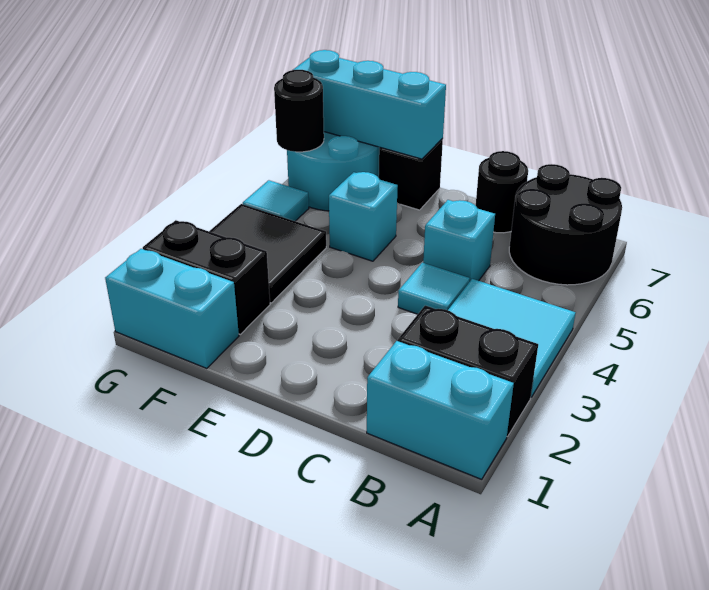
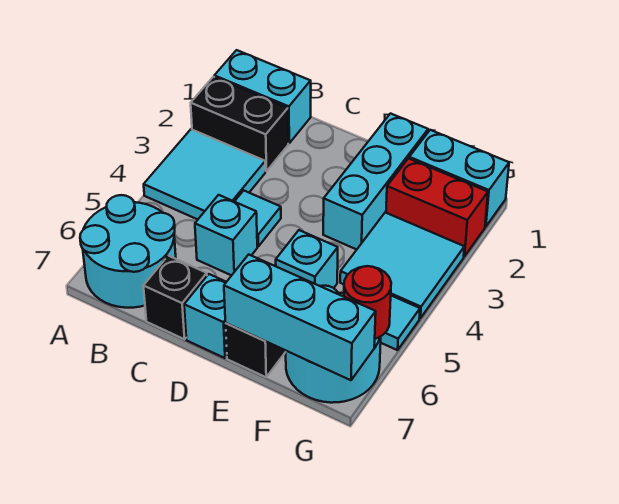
black 2x2 round brick [509,164,622,285] -> cyan 2x2 round brick [80,195,176,308]
black 1x1 round brick [476,151,528,233] -> black 1x1 brick [143,256,207,339]
none -> cyan 1x1 brick [184,274,227,358]
none -> cyan 1x3 brick [323,114,428,250]
black 1x2 brick [143,220,270,334] -> red 1x2 brick [386,158,488,257]
black 2x2 tile [209,204,326,303] -> cyan 2x2 tile [340,213,464,318]
black 1x1 round brick [274,70,324,152] -> red 1x1 round brick [344,266,391,339]

